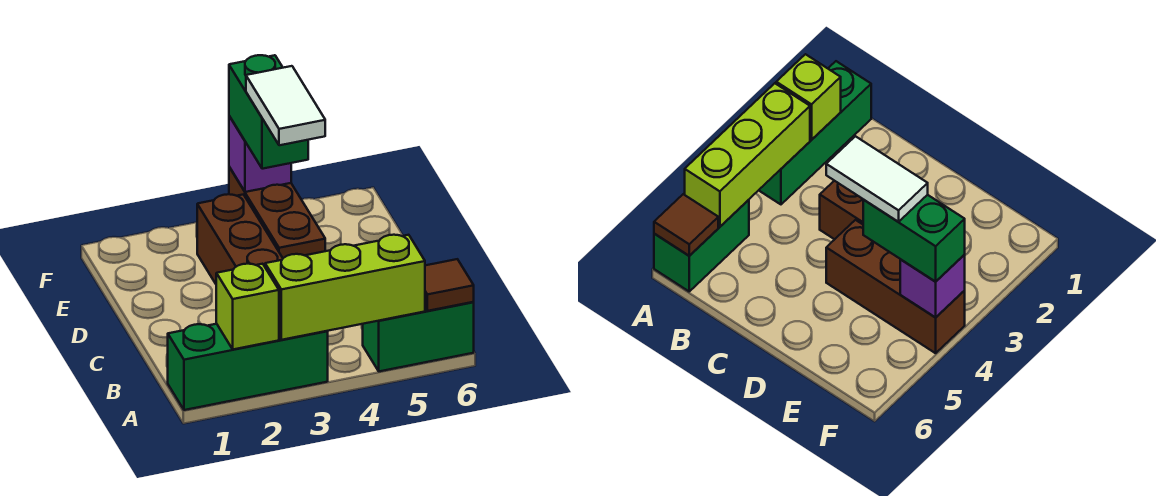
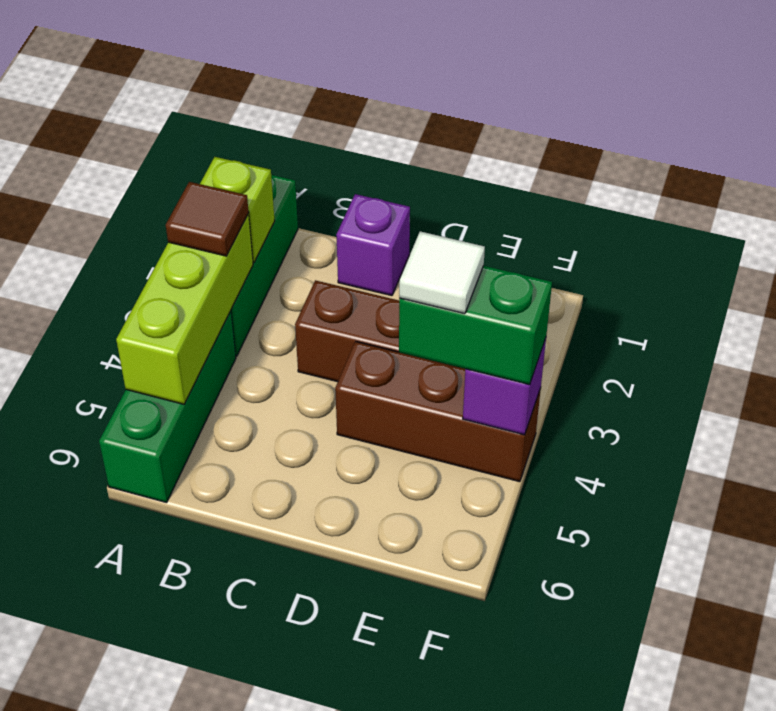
green 1x2 brick [363,302,474,371] -> green 1x3 brick [99,311,236,503]
brown 1x1 tile [425,259,474,311] -> brown 1x1 tile moved to [166,182,249,256]
none -> purple 1x1 brick [336,194,410,296]
white 1x2 tile [246,66,325,145] -> white 1x1 tile [399,231,485,314]

